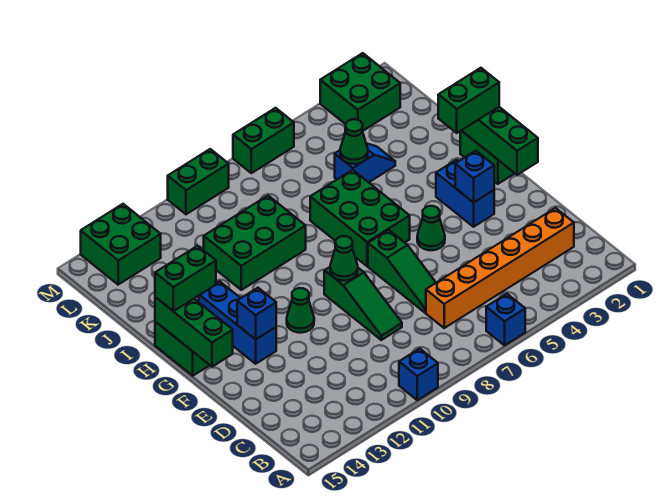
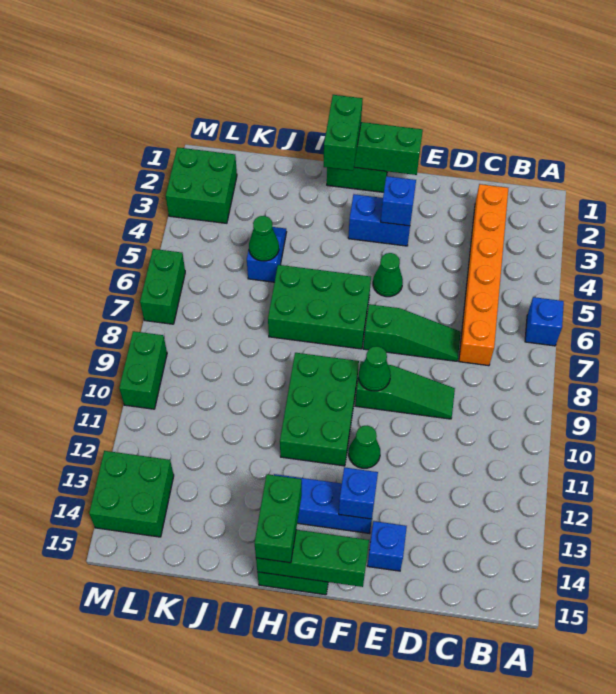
blue 1x1 brick [399,349,438,400] -> blue 1x1 brick moved to [367,521,407,571]
green 2x3 brick [204,196,306,290] -> green 2x3 brick moved to [280,353,359,466]

